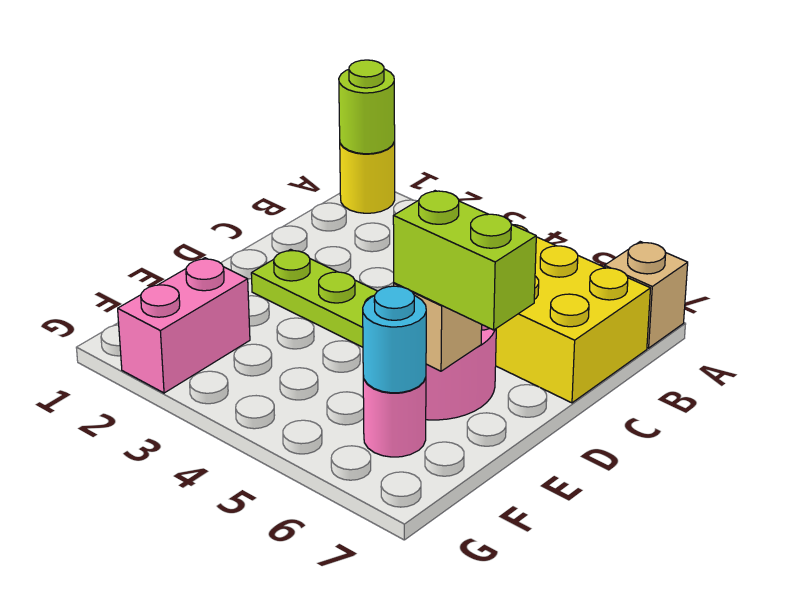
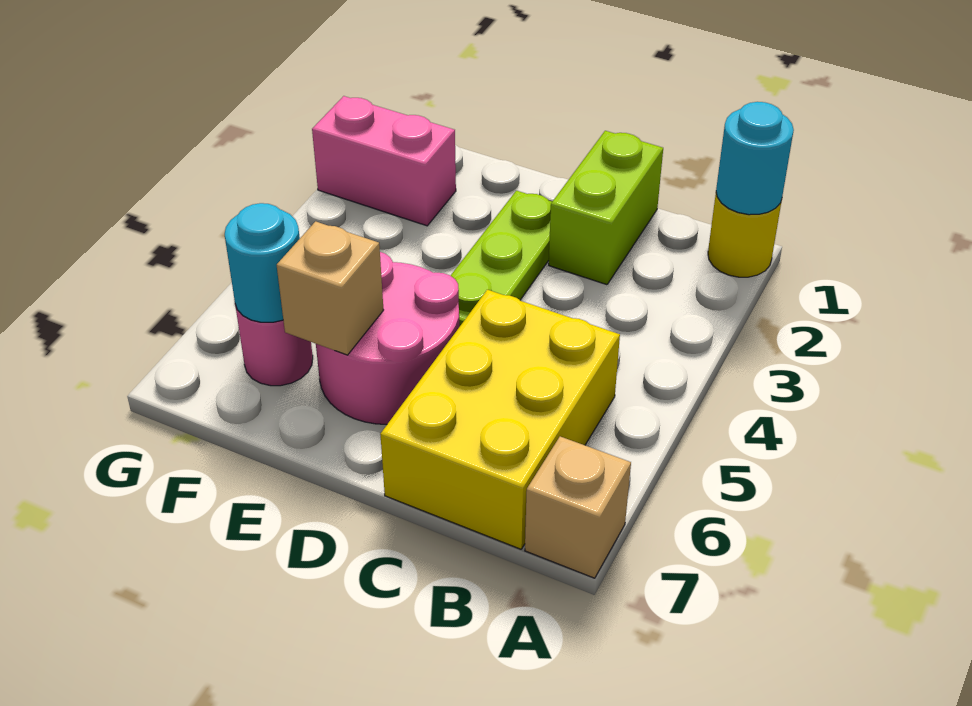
lime 1x1 round brick [339,60,395,154] -> cyan 1x1 round brick [716,102,794,215]
lime 1x2 brick [393,191,536,330] -> lime 1x2 brick moved to [549,131,663,285]

